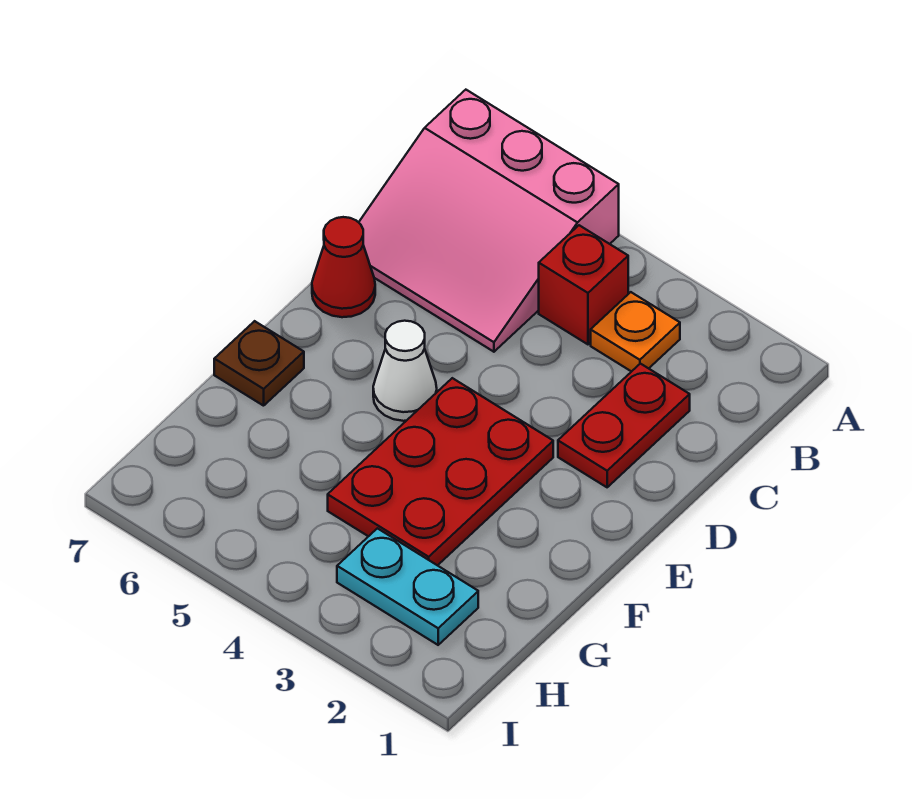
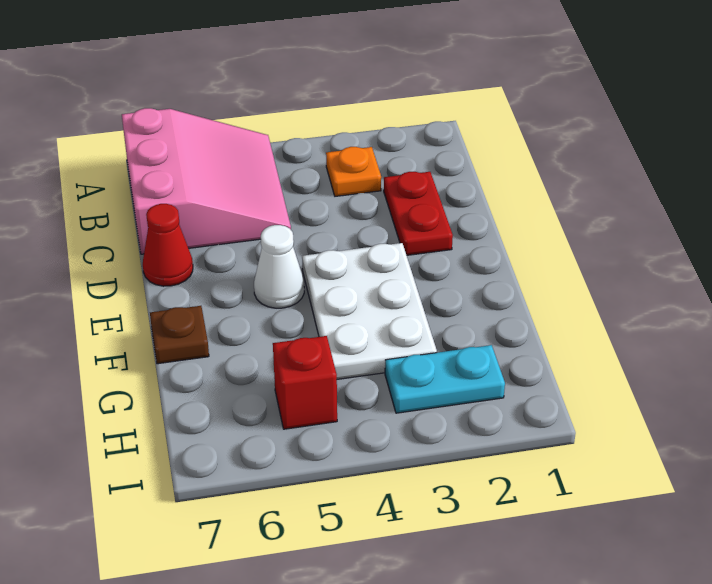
pink 3x3 slope [359,90,619,352] -> pink 3x3 slope turned to [122,108,291,254]
red 1x1 brick [539,225,628,344] -> red 1x1 brick moved to [273,336,337,429]
red 2x3 plate [328,378,553,566] -> white 2x3 plate [302,243,437,379]

